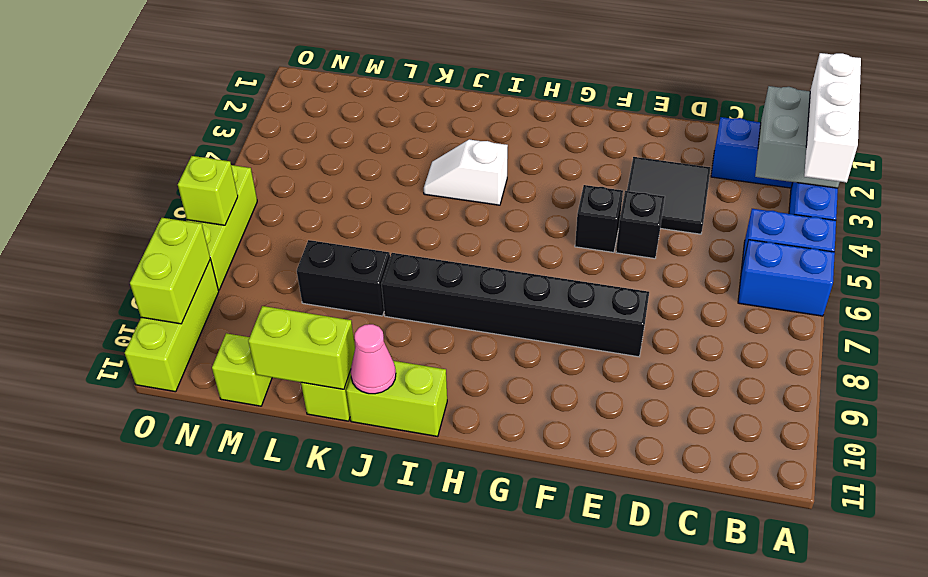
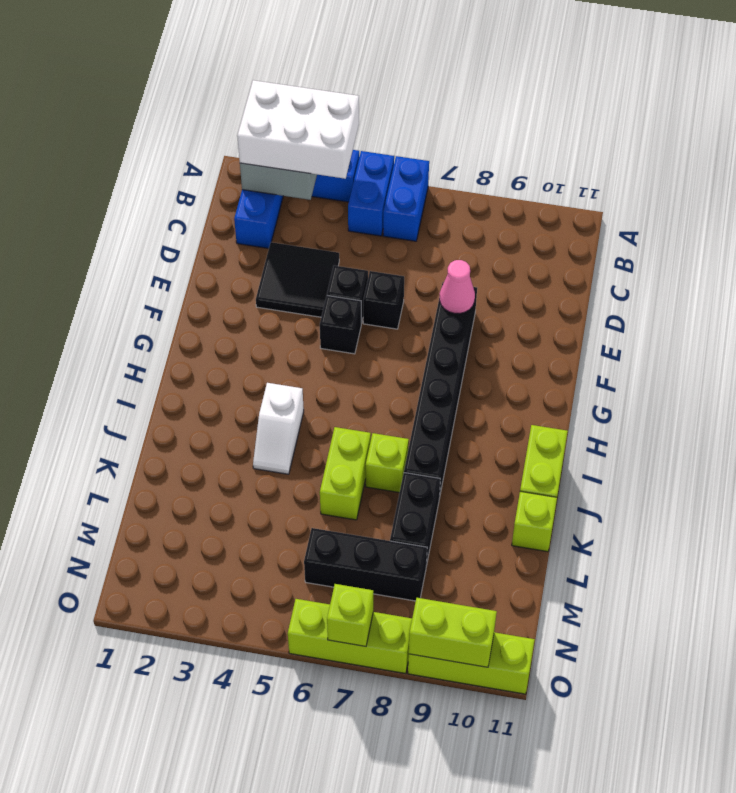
white 1x3 brick [804,53,861,183] -> white 2x3 brick [237,80,359,179]
none -> black 1x1 brick [363,271,404,329]
pink 1x1 cone [351,324,396,394] -> pink 1x1 cone moved to [440,260,475,313]
lime 1x2 brick [248,306,355,389] -> lime 1x2 brick moved to [320,427,371,520]
none -> black 1x3 brick [304,528,427,601]
lime 1x1 brick [212,333,272,406] -> lime 1x1 brick moved to [366,433,409,493]

